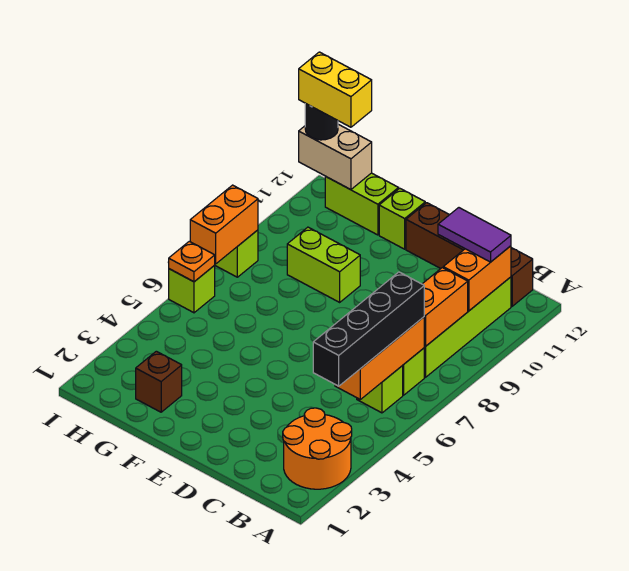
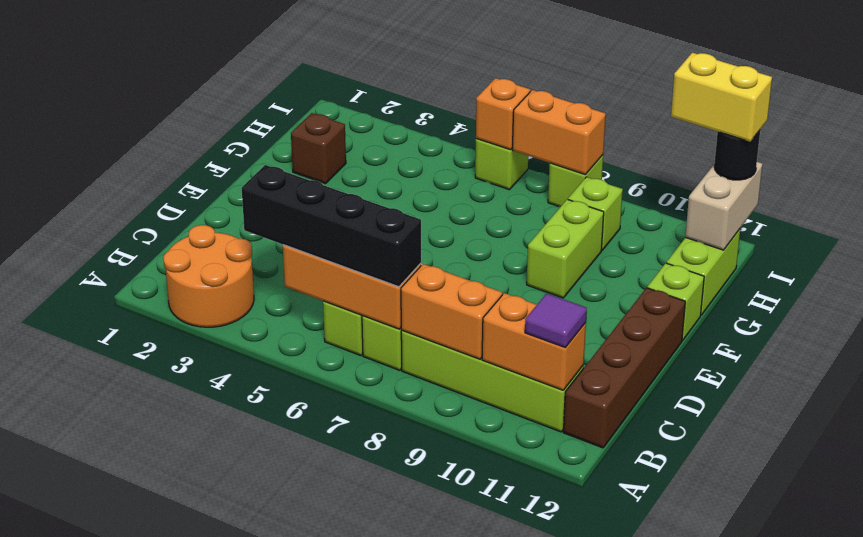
purple 1x2 tile [438,208,511,262] -> purple 1x1 tile [525,293,587,348]
none -> lime 1x1 brick [568,177,623,250]
yellow 1x2 brick [299,52,372,127] -> yellow 1x2 brick turned to [671,53,772,142]
orange 1x1 plate [169,241,215,282] -> orange 1x1 brick [476,78,531,150]

